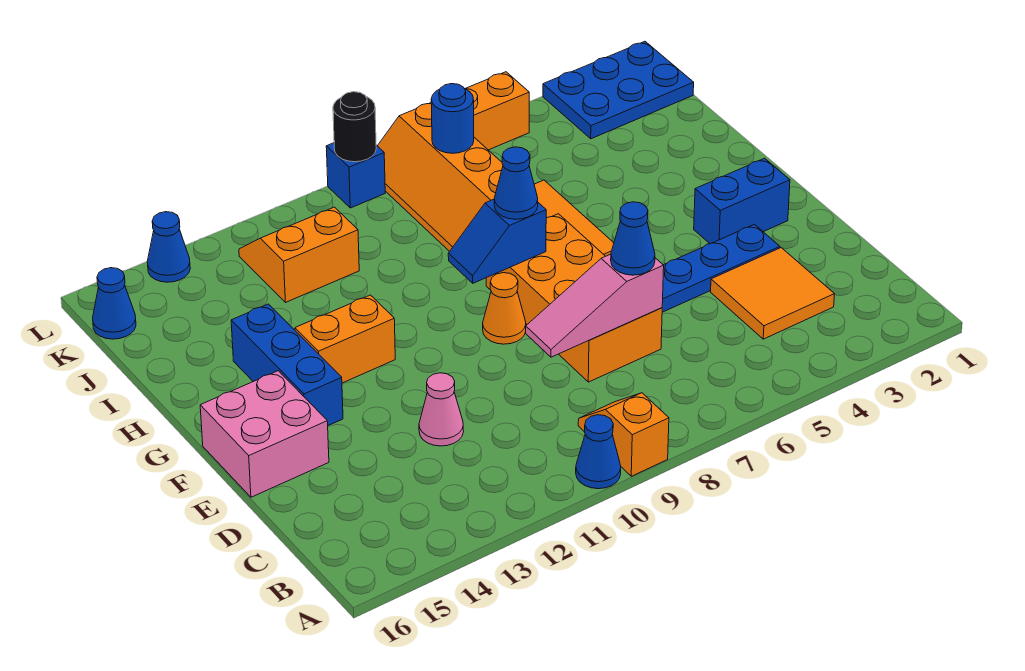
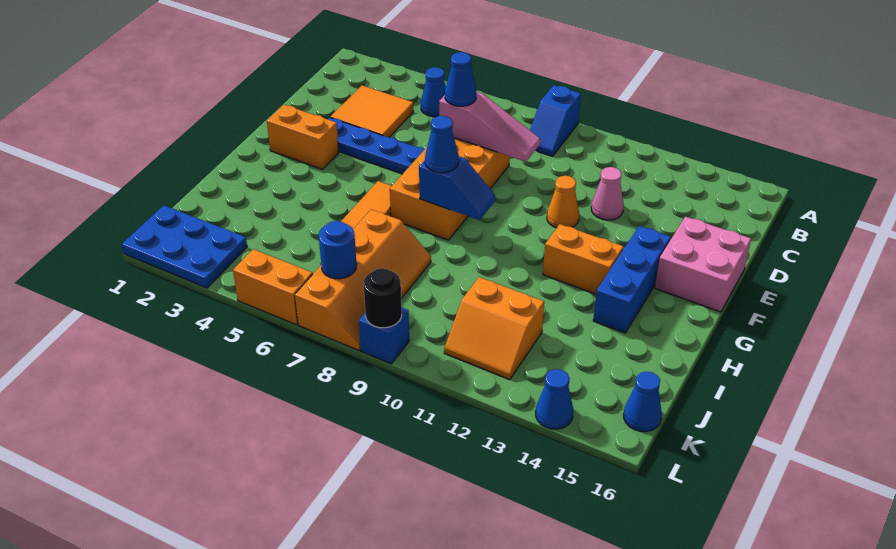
orange 1x2 slope [578,393,669,476] -> blue 1x2 slope [530,85,581,156]
blue 1x1 cone [576,415,621,489] -> blue 1x1 cone moved to [421,67,446,117]
blue 1x2 brick [694,158,790,244] -> orange 1x2 brick [267,105,339,169]
orange 1x1 cone [483,273,526,344] -> orange 1x1 cone moved to [547,176,579,228]

